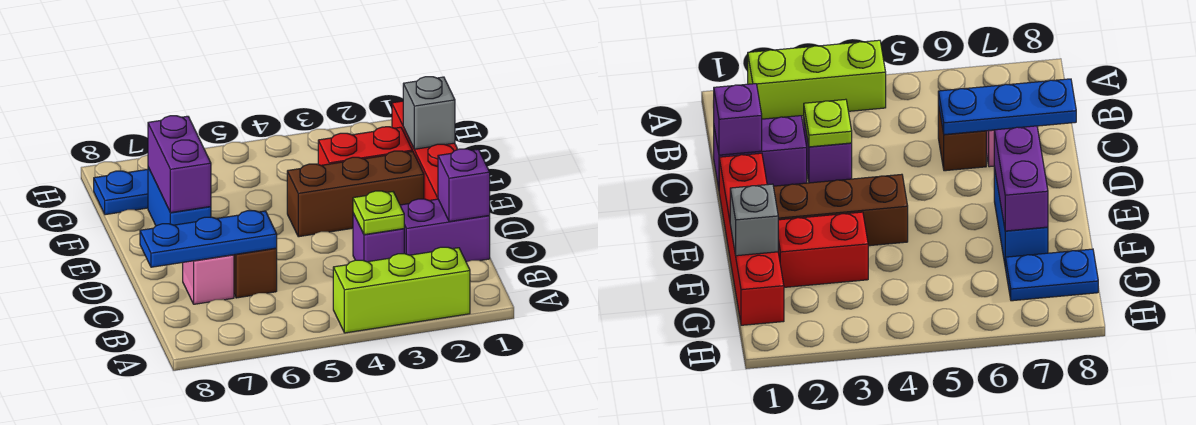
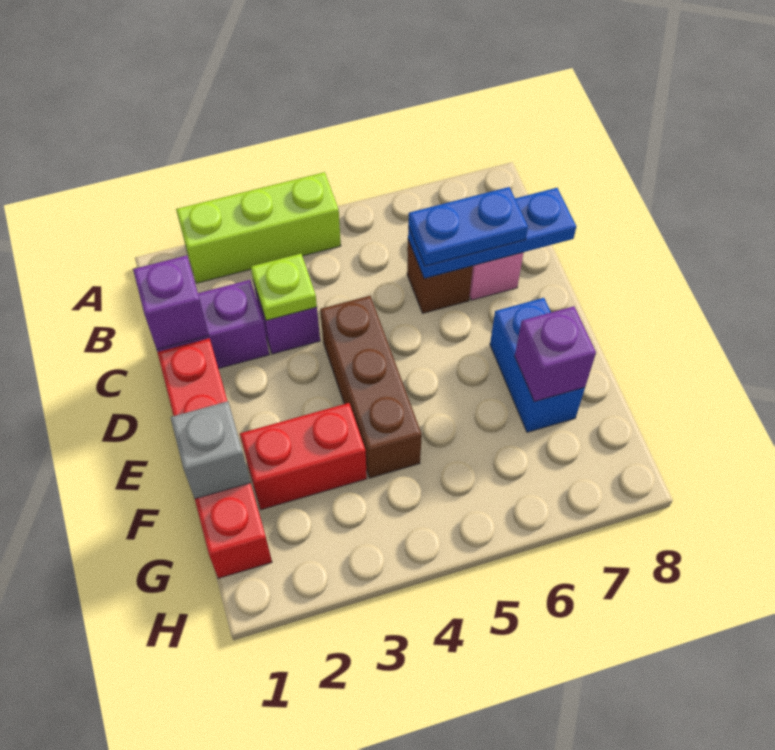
brown 1x3 brick [287,151,424,237] -> brown 1x3 brick turned to [320,296,422,478]
purple 1x2 brick [148,116,211,213] -> purple 1x1 brick [515,306,596,402]
blue 1x2 plate [94,169,148,215] -> blue 1x2 plate moved to [408,187,528,266]

